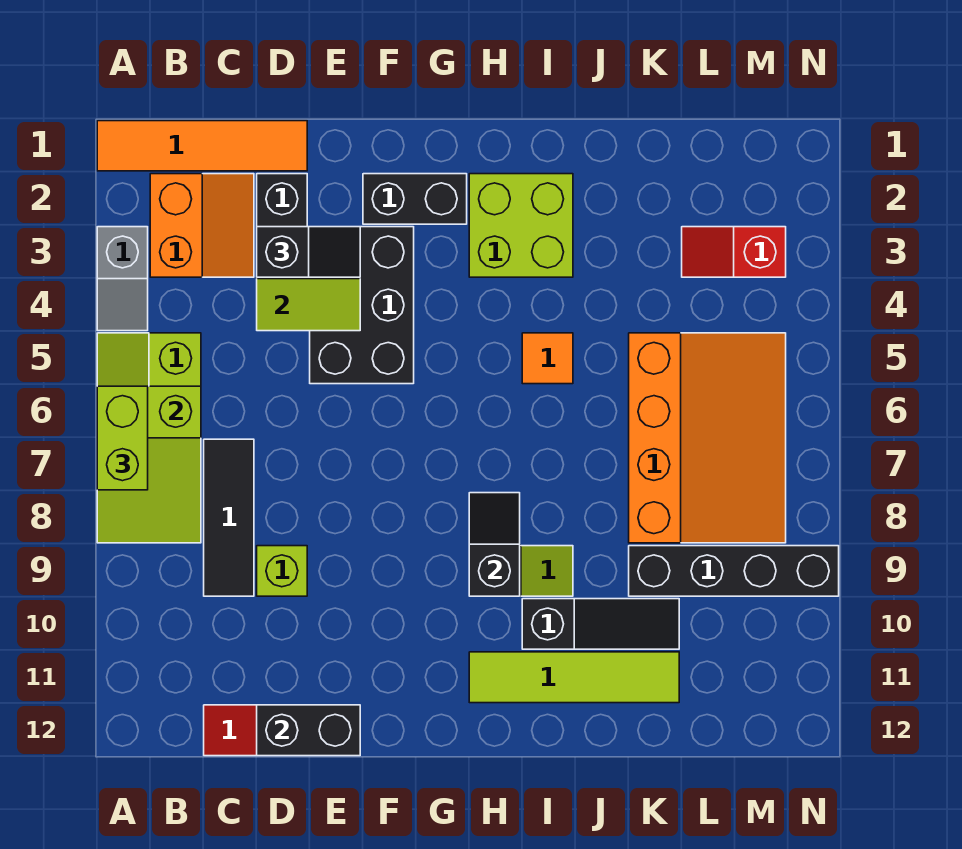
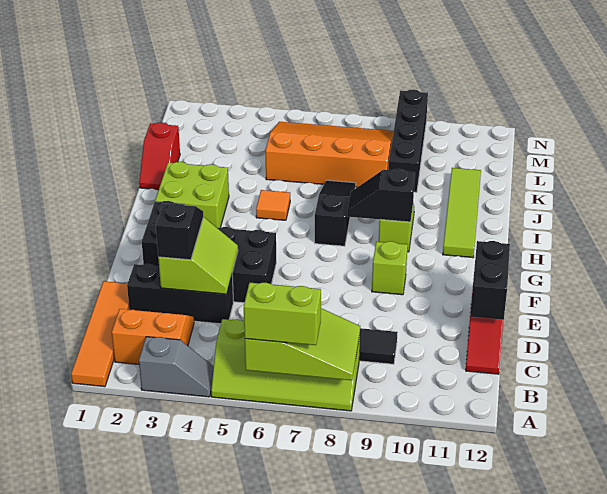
lime 1x1 brick [257,546,307,596] -> lime 1x1 brick moved to [372,241,408,295]
black 1x3 slope [522,599,679,649] -> black 1x3 slope moved to [315,180,356,246]
red 1x2 slope [682,227,786,277] -> red 1x2 slope moved to [139,122,180,190]

